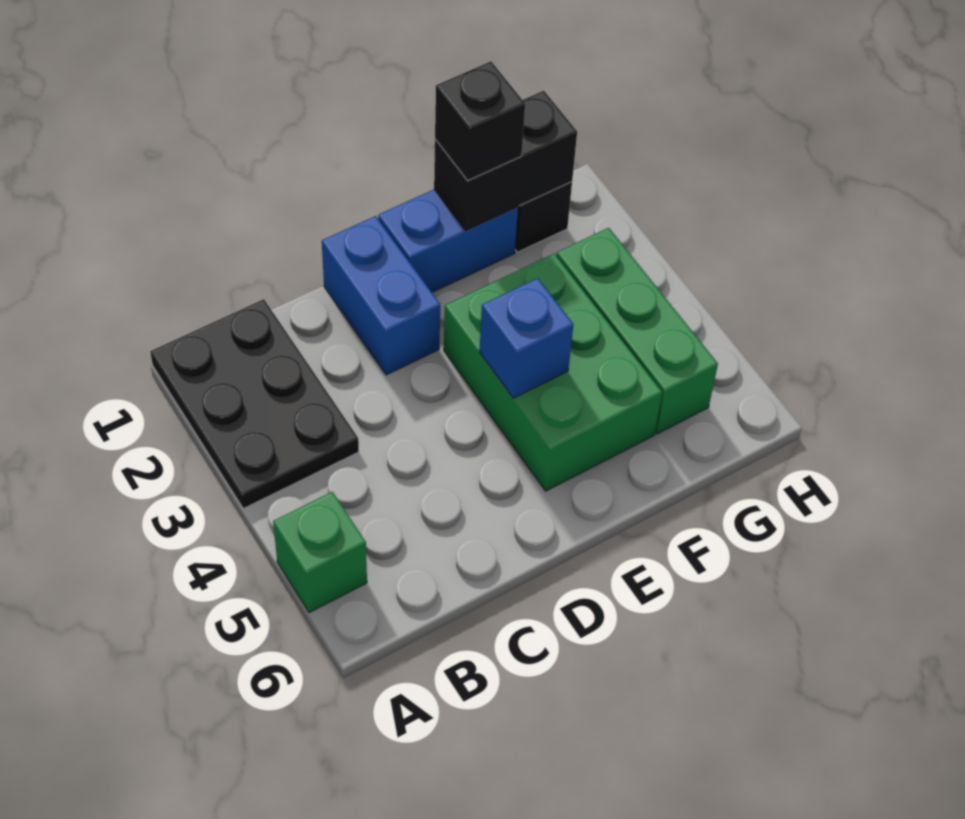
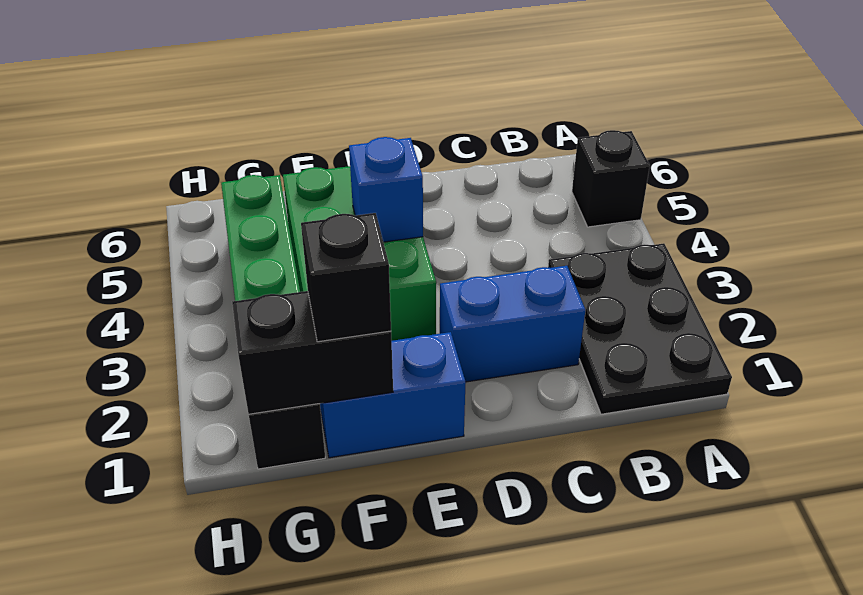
green 1x1 brick [273,492,367,613] -> black 1x1 brick [572,130,650,227]
blue 1x2 brick [322,216,440,375] -> blue 1x2 brick turned to [440,266,585,382]

